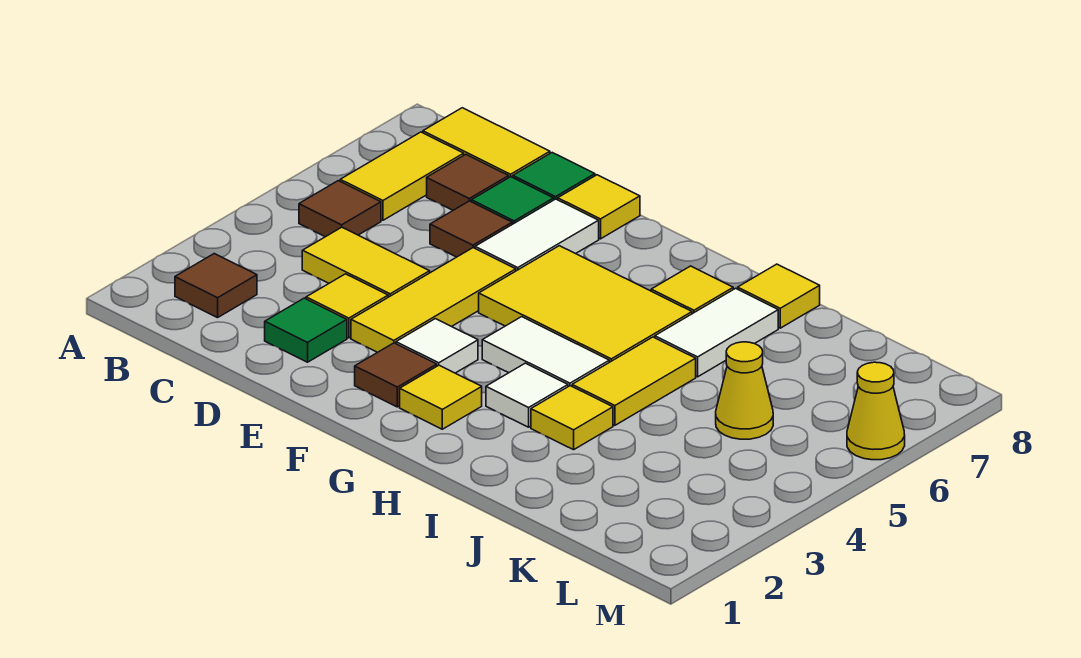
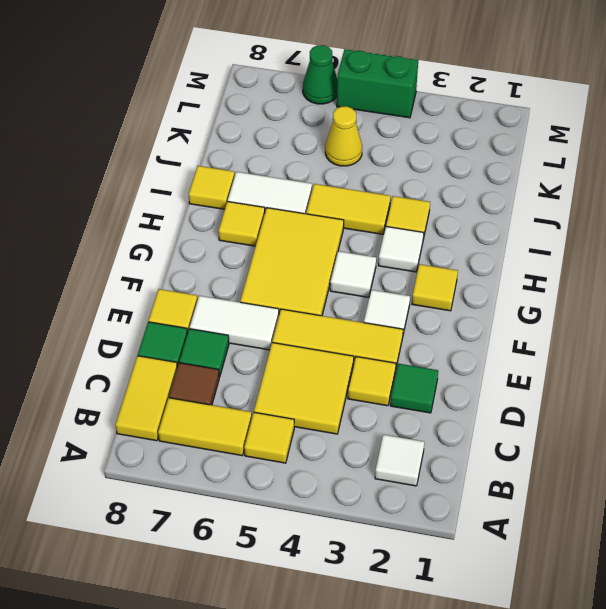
brown 1x1 tile [175,254,257,318] -> white 1x1 tile [375,435,424,486]
brown 1x1 tile [299,181,381,237] -> yellow 1x1 tile [244,412,294,463]
yellow 1x2 tile [302,227,430,297] -> yellow 2x2 tile [254,343,354,434]
brown 1x1 tile [430,201,512,257] -> none
brown 1x1 tile [355,343,437,407] -> none
white 1x2 tile [482,317,609,387] -> white 1x1 tile [330,251,376,297]
none -> green 1x2 brick [337,49,418,118]
yellow 1x1 cone [847,362,905,460] -> green 1x1 cone [303,45,337,104]

